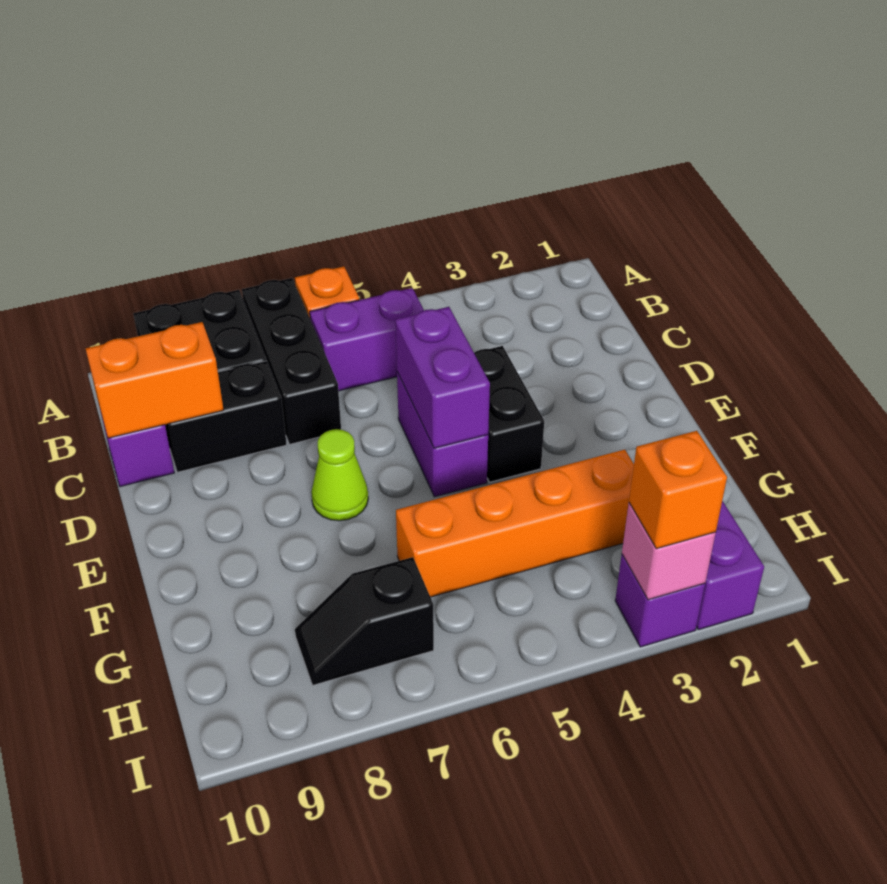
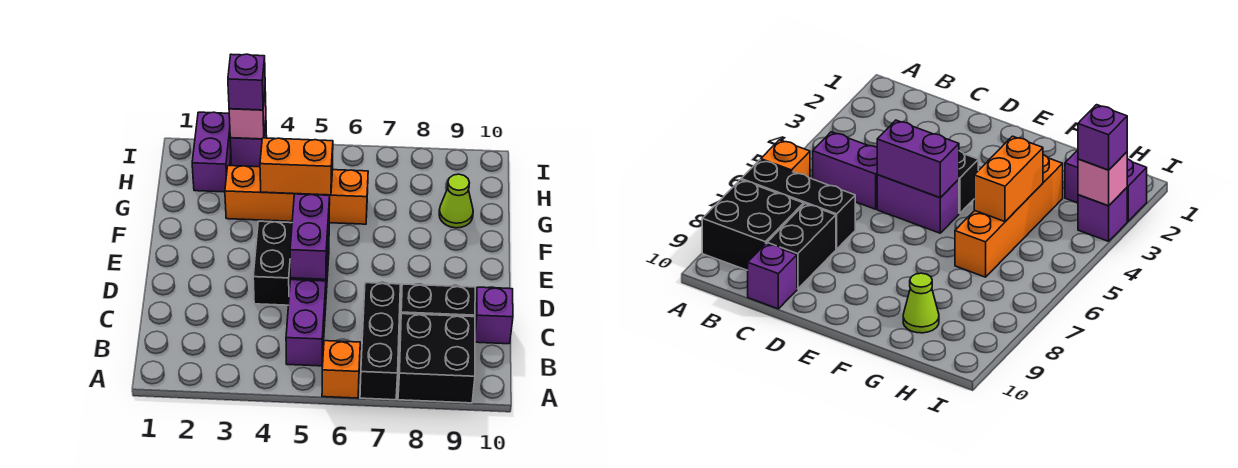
purple 1x2 brick [310,288,424,391] -> purple 1x2 brick turned to [286,280,326,366]
orange 1x2 brick [86,322,224,438] -> orange 1x2 brick moved to [260,138,333,195]
lime 1x1 cone [311,429,368,521] -> lime 1x1 cone moved to [439,174,473,228]
black 1x2 slope [295,557,434,685] -> none
orange 1x1 brick [629,431,727,549] -> purple 1x1 brick [228,54,265,110]

